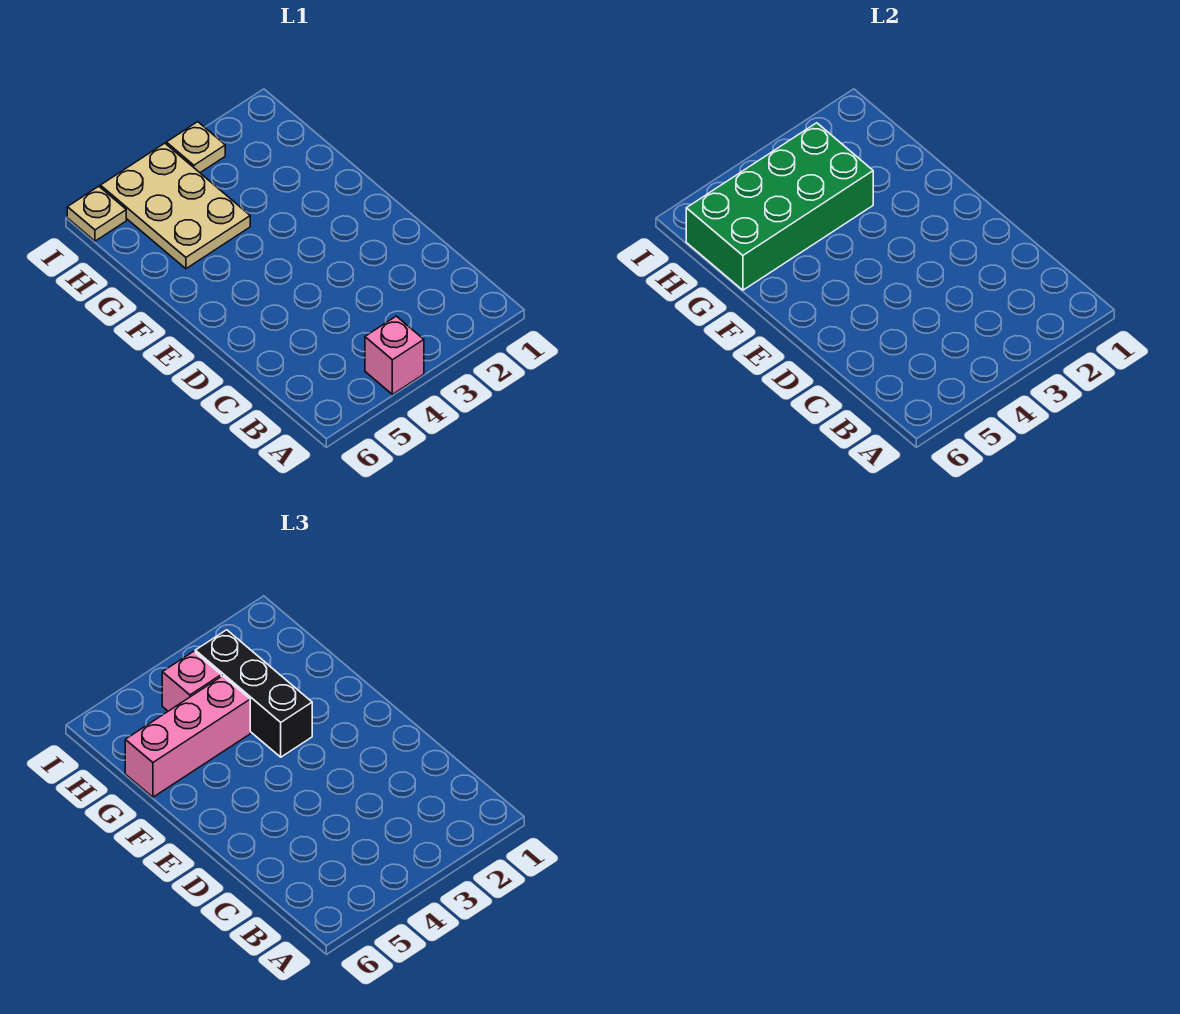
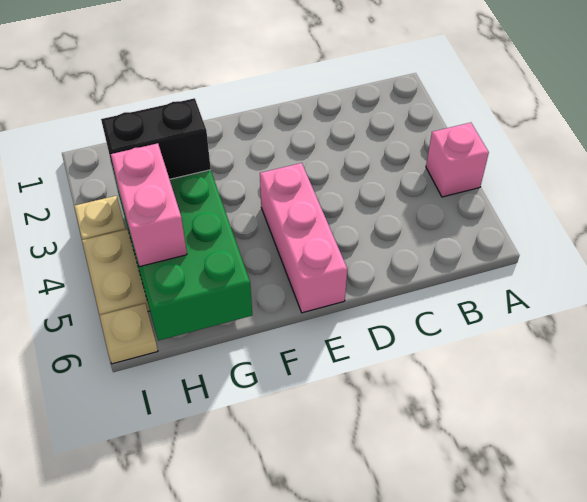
black 1x3 brick [195,630,312,757] -> black 1x2 brick [101,98,211,182]
pink 1x3 brick [125,676,250,797] -> pink 1x3 brick moved to [260,163,347,313]
pink 1x1 brick [162,651,221,711] -> pink 1x2 brick [111,143,187,266]

